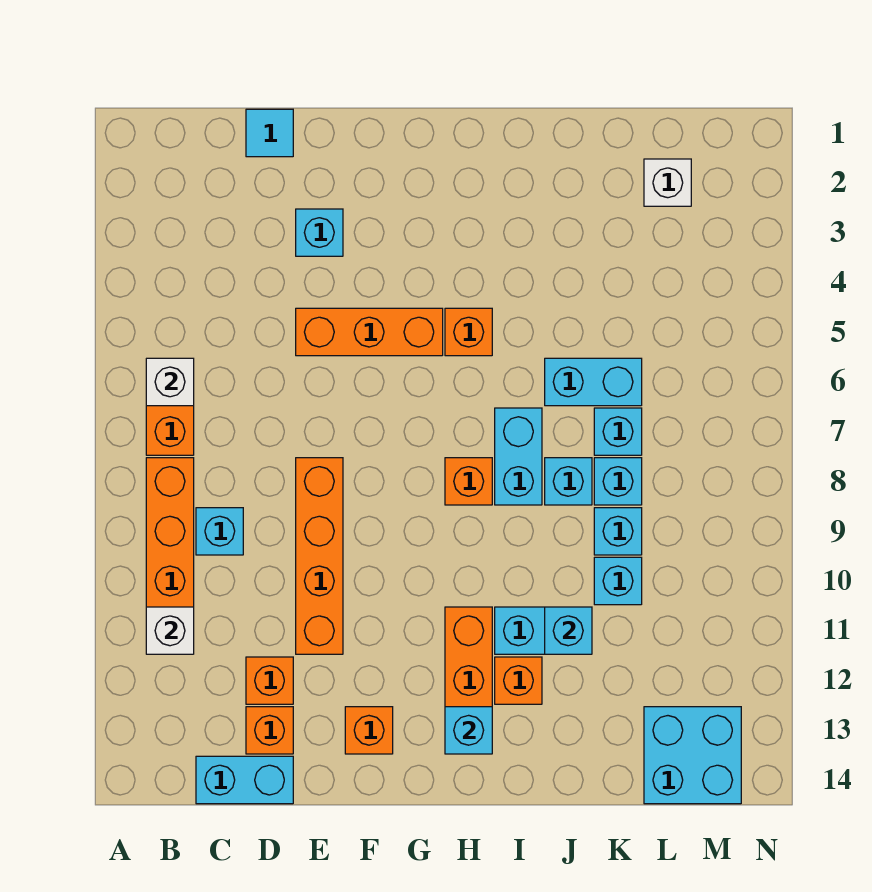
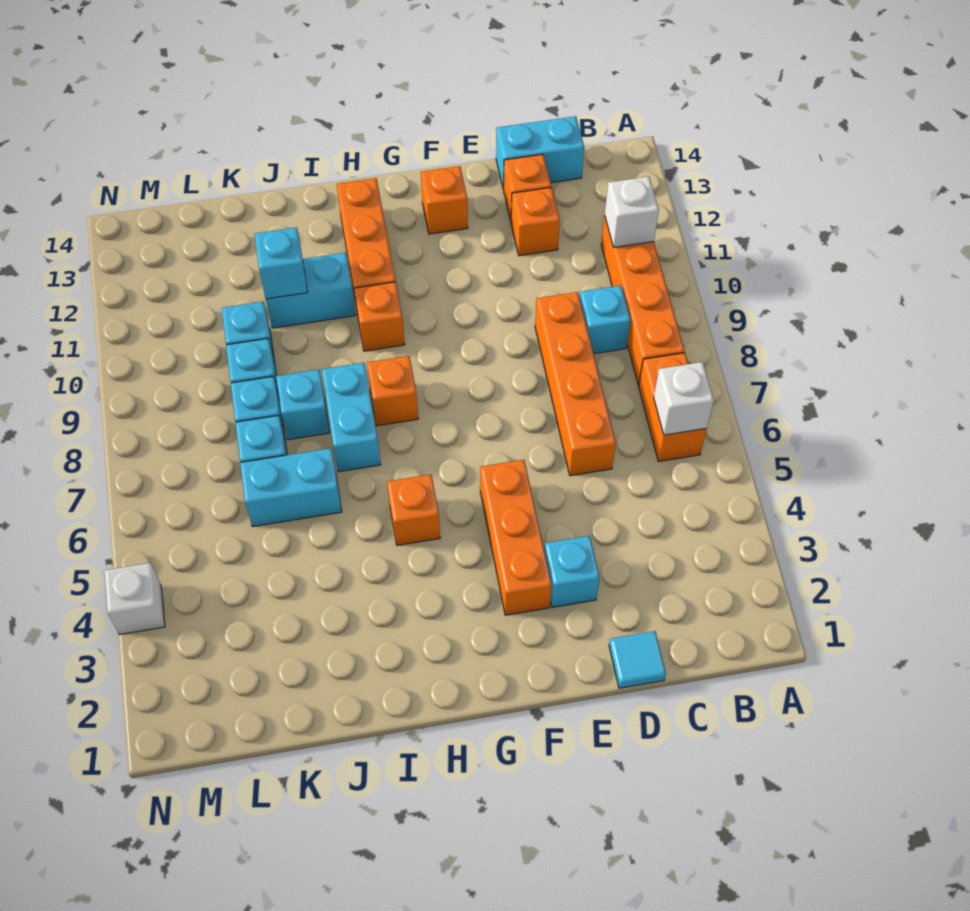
orange 1x3 brick [296,308,443,356] -> orange 1x3 brick turned to [480,460,552,615]
orange 1x4 brick [296,458,343,654] -> orange 1x4 brick moved to [535,292,616,476]
cyan 1x1 brick [445,707,492,754] -> none
orange 1x1 brick [495,657,542,704] -> orange 1x1 brick moved to [354,282,405,351]
white 1x1 brick [644,159,691,206] -> white 1x1 brick moved to [104,563,165,635]
cyan 2x2 brick [644,707,741,804] -> none

